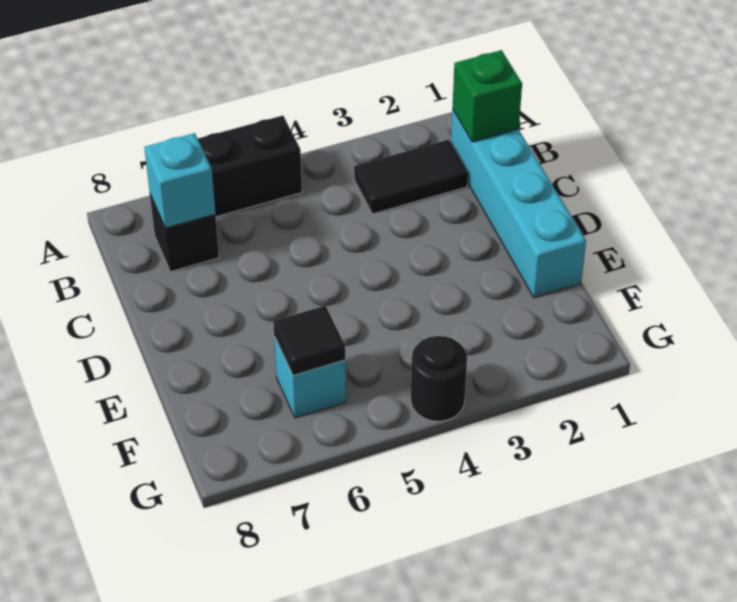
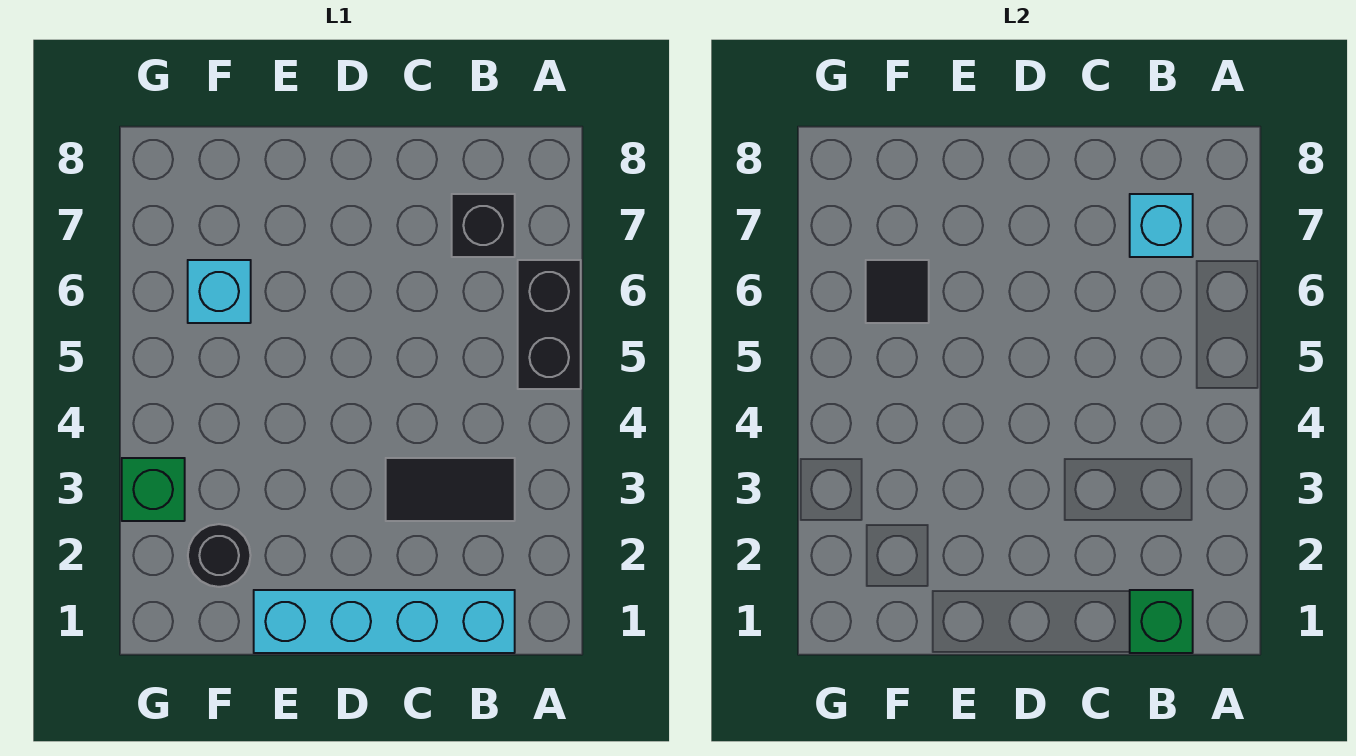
black 1x2 tile [354,139,468,214] -> black 1x2 tile turned to [386,458,515,521]
none -> green 1x1 brick [122,458,185,521]
black 1x1 round brick [411,336,467,421] -> black 1x1 round brick moved to [188,524,251,587]

